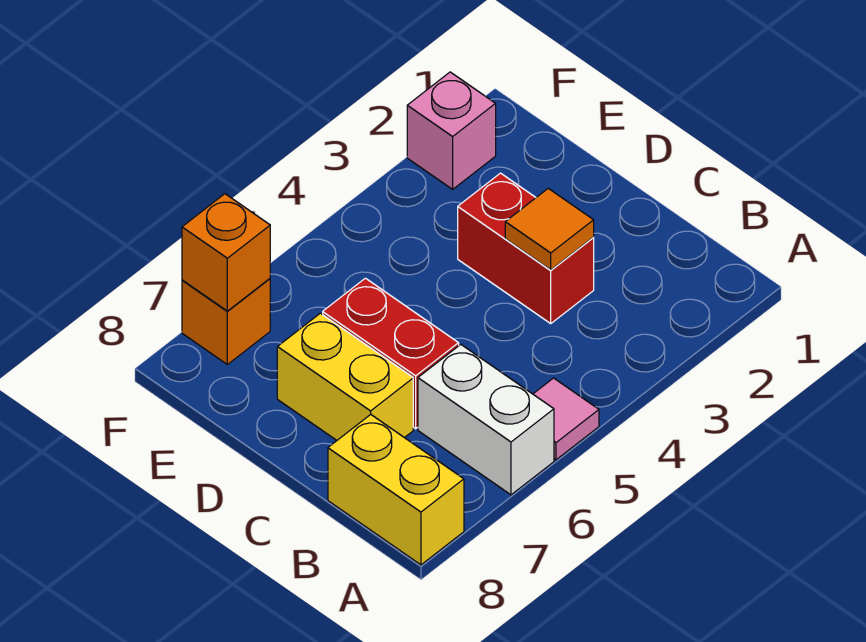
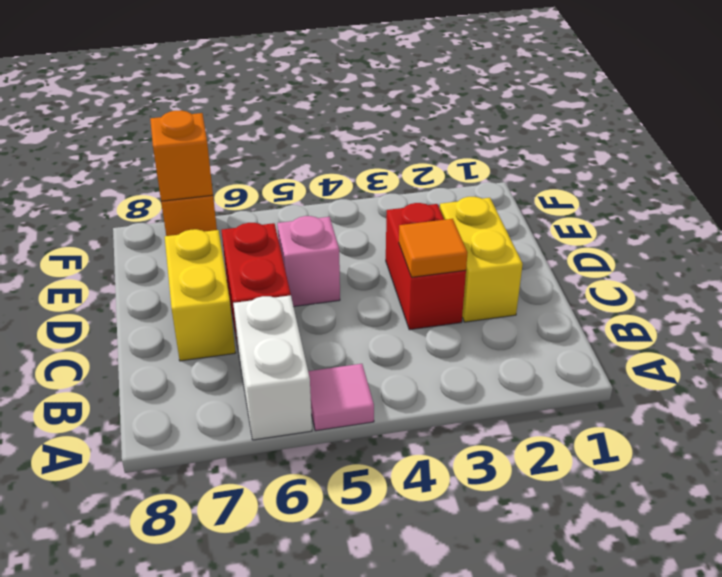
yellow 1x2 brick [328,415,464,565] -> yellow 1x2 brick moved to [440,197,523,322]
pink 1x1 brick [407,72,496,189] -> pink 1x1 brick moved to [277,216,340,306]

